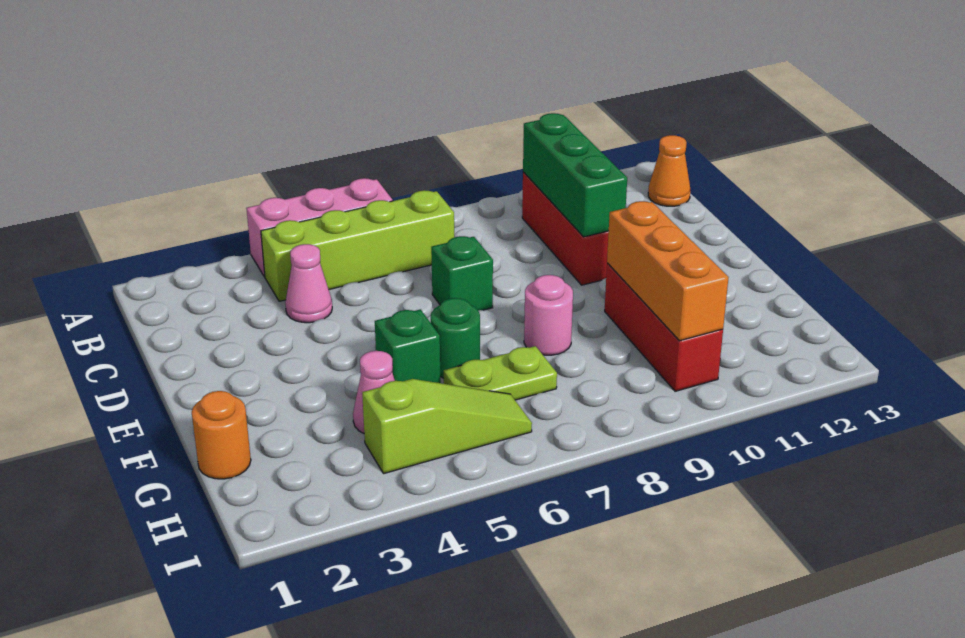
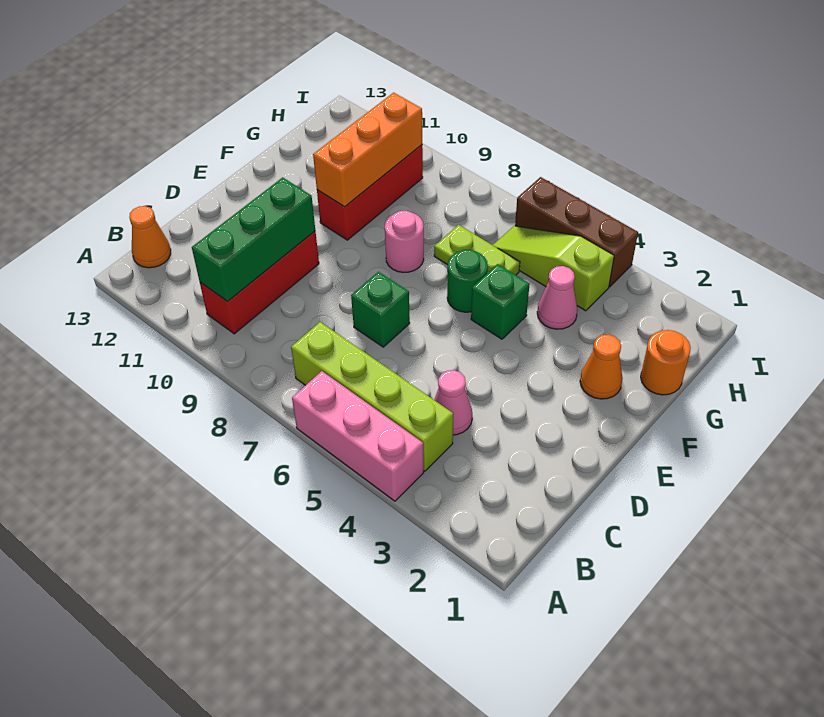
none -> orange 1x1 cone [580,335,623,399]
none -> brown 1x3 brick [515,177,638,287]

